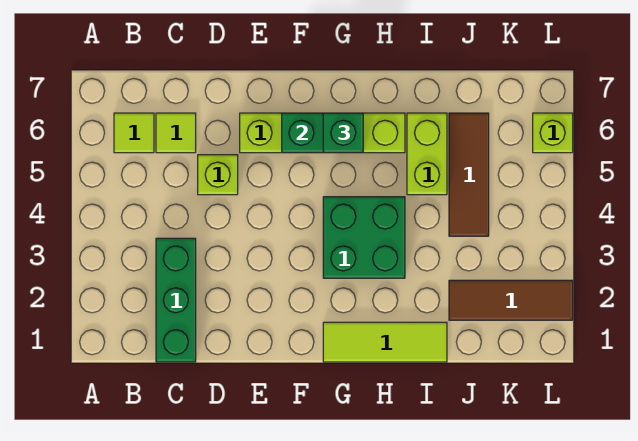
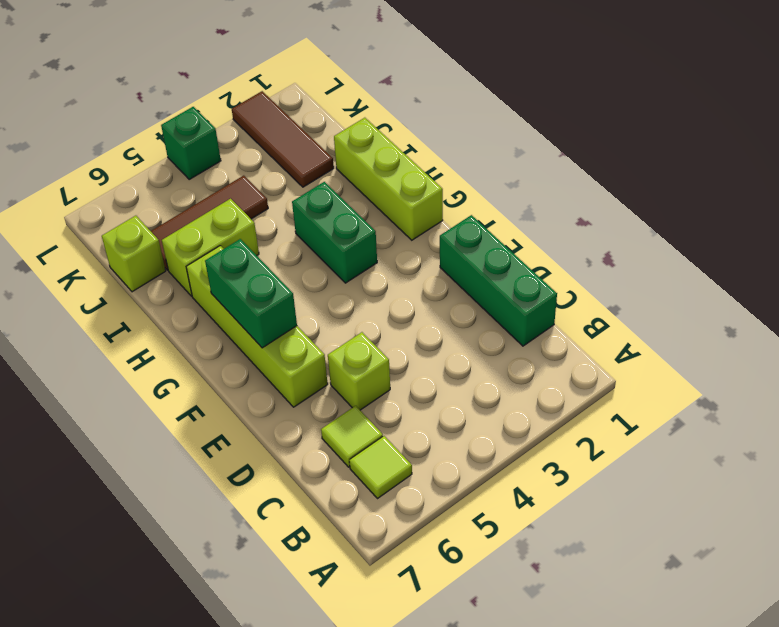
green 1x3 brick [156,238,196,362] -> green 1x3 brick turned to [440,215,557,346]
lime 1x3 tile [323,322,447,362] -> lime 1x3 brick [334,118,443,240]
green 2x2 brick [323,197,405,278] -> green 1x2 brick [292,182,377,283]
green 1x1 brick [323,113,363,153] -> green 1x1 brick moved to [161,107,221,179]
lime 1x1 brick [533,113,573,153] -> lime 1x1 brick moved to [102,216,166,292]

